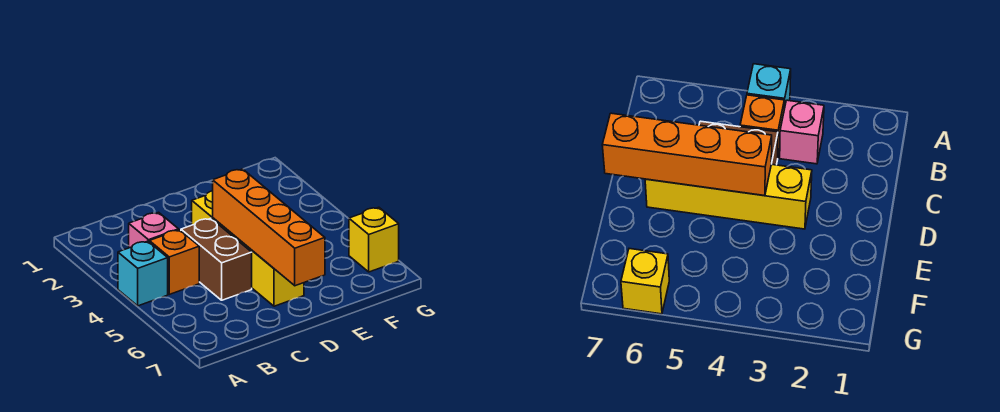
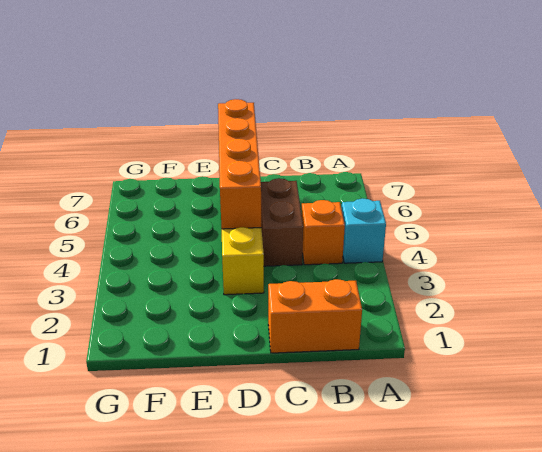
none -> orange 1x2 brick [268,279,362,353]
pink 1x1 brick [129,212,179,248] -> none
yellow 1x1 brick [349,207,399,272] -> none

